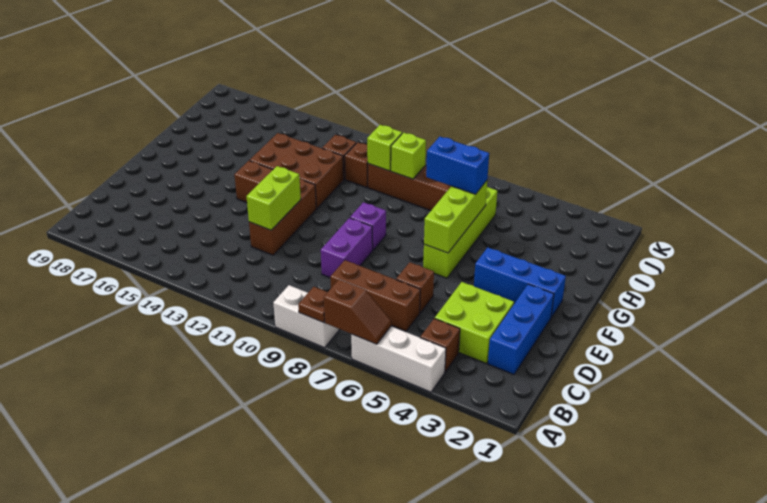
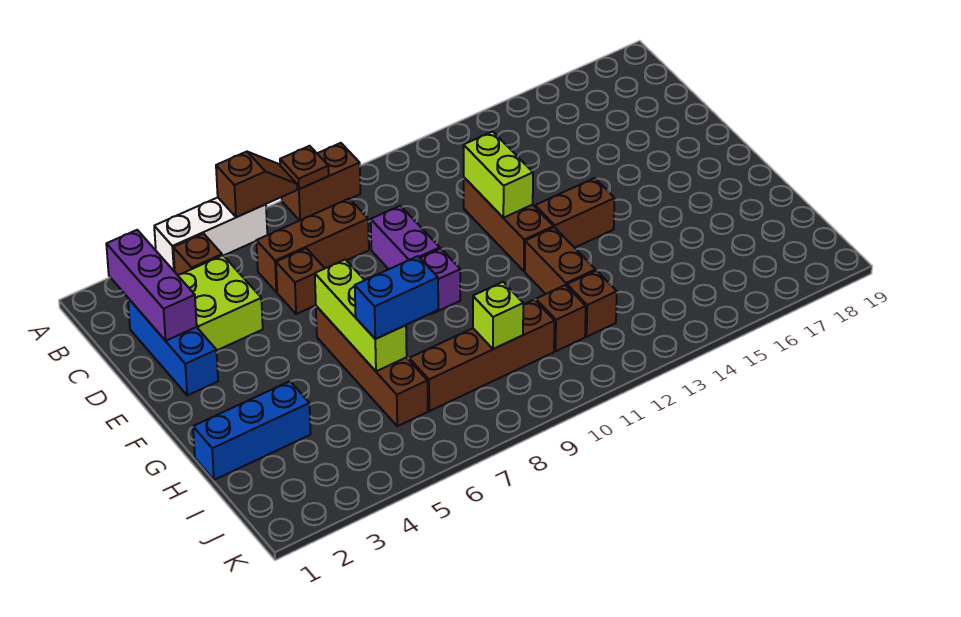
brown 1x2 slope [324,279,391,344] -> brown 1x2 slope turned to [216,152,297,217]
white 1x2 brick [273,285,339,348] -> brown 1x2 brick [282,143,360,221]
none -> purple 1x3 brick [106,230,197,341]
blue 1x3 brick [474,247,566,317] -> blue 1x3 brick moved to [193,381,311,480]
lime 1x4 brick [423,187,497,278] -> brown 1x4 brick [316,306,428,426]
brown 2x3 brick [249,133,344,208] -> brown 1x2 brick [525,227,596,294]
lime 1x1 brick [367,125,402,171] -> none

